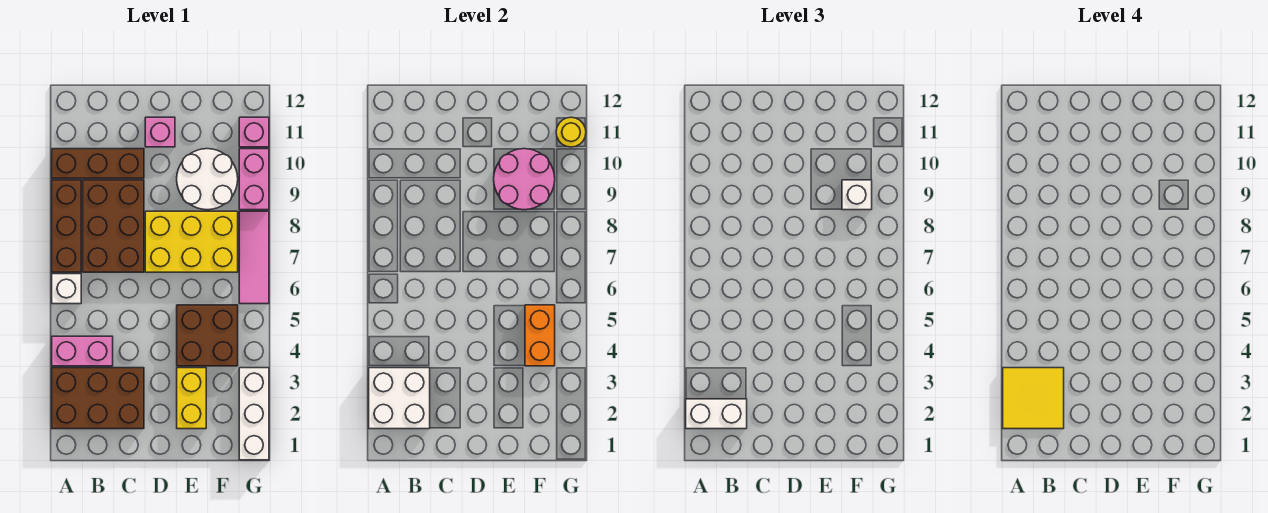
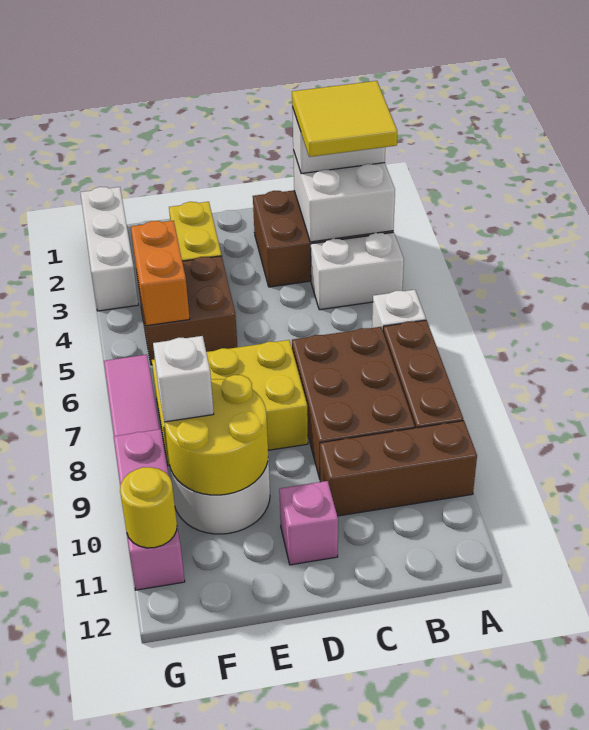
pink 1x2 brick [52,336,113,366] -> white 1x2 brick [311,232,404,310]
pink 2x2 round brick [494,149,555,210] -> yellow 2x2 round brick [164,375,268,495]

